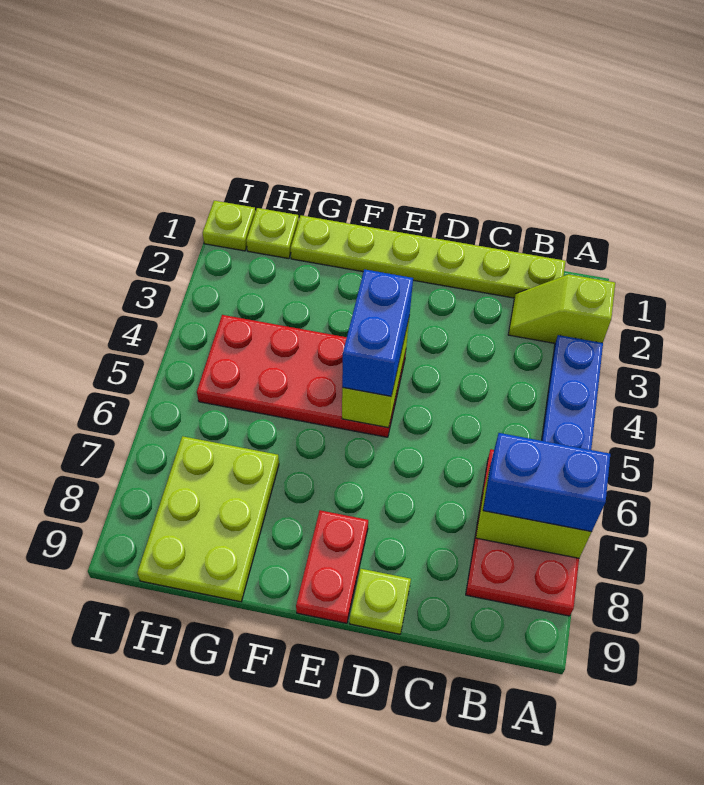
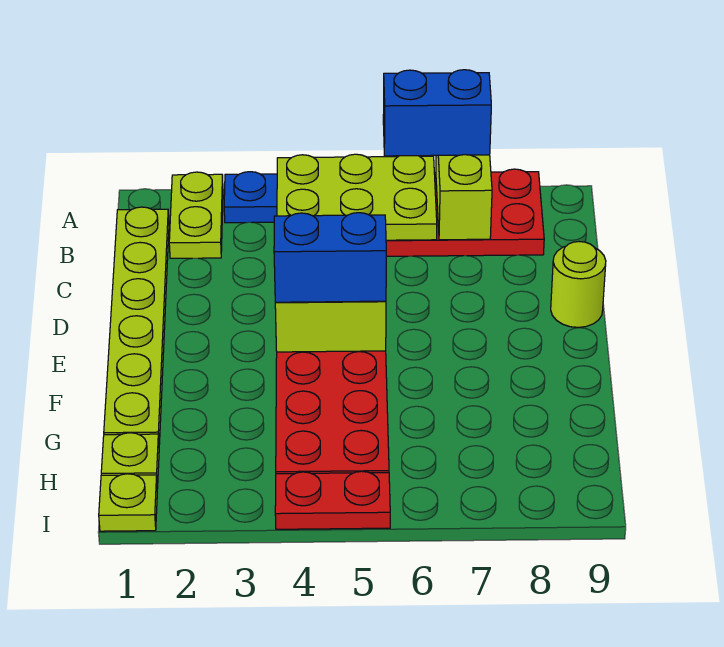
lime 1x2 slope [508,274,615,343] -> lime 1x2 plate [169,172,223,258]
blue 1x2 brick [483,433,610,532] -> blue 1x2 brick turned to [383,70,491,156]
lime 1x1 plate [350,569,411,634] -> lime 1x1 round brick [551,242,606,327]
red 1x2 plate [296,510,368,623] -> red 1x2 plate moved to [275,471,390,529]
lime 2x3 plate [137,436,279,602] -> lime 2x3 plate moved to [277,154,437,240]

